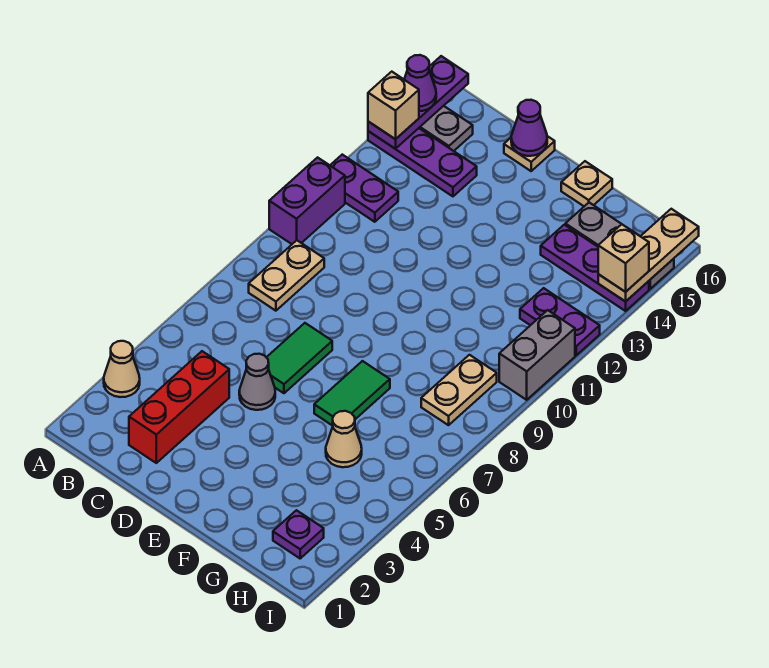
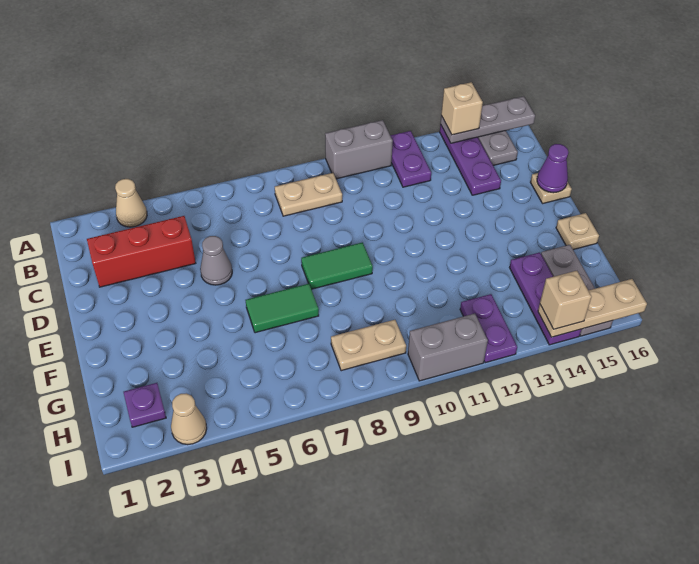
purple 1x2 brick [269,158,345,244] -> grey 1x2 brick [325,120,393,179]
purple 1x3 plate [368,56,468,149] -> grey 1x3 plate [441,96,535,143]
purple 1x1 cone [404,55,436,111] -> none
green 1x2 tile [266,323,332,393] -> green 1x2 tile moved to [301,242,373,289]
tan 1x1 cone [326,411,362,467] -> tan 1x1 cone moved to [171,393,207,445]

